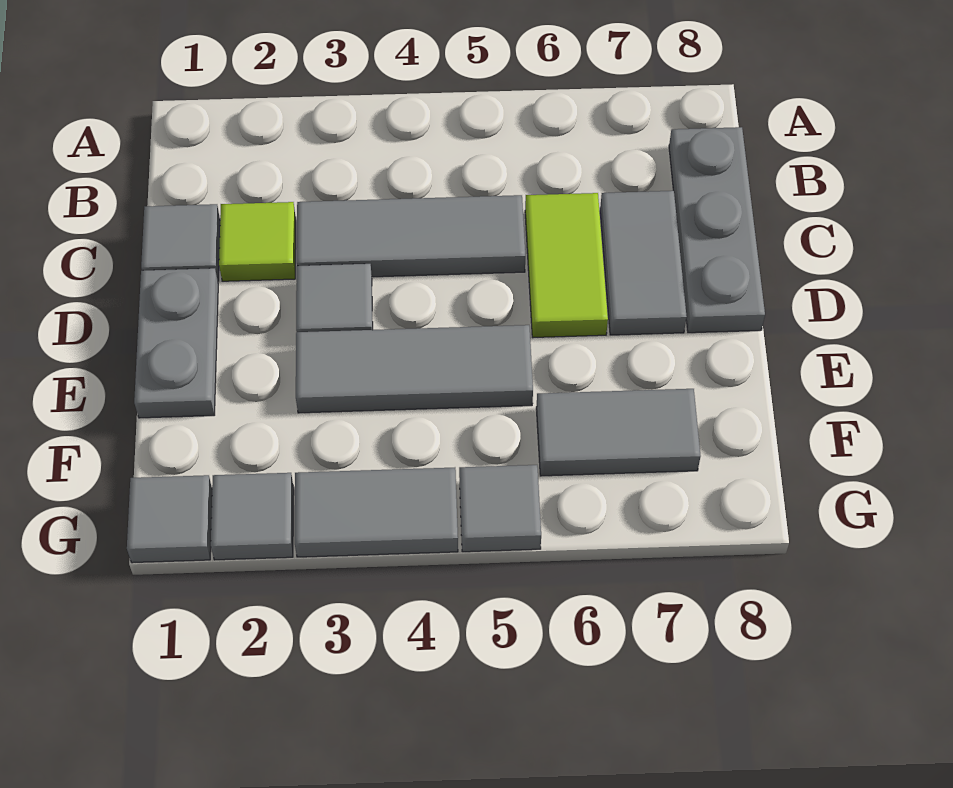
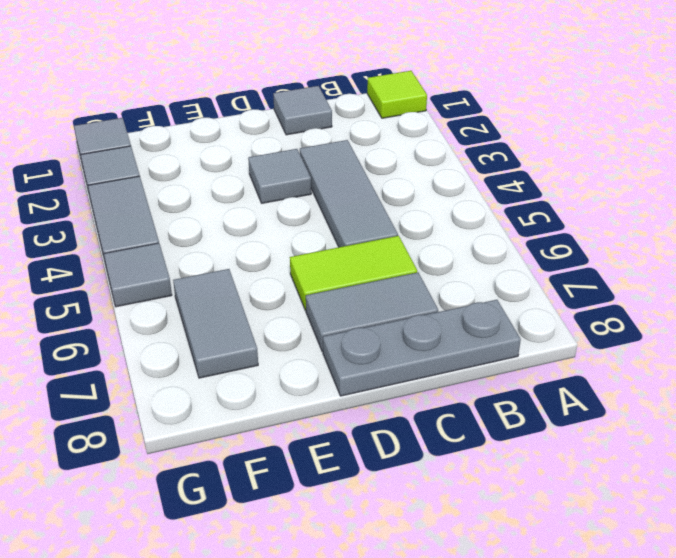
lime 1x1 tile [219,202,296,281] -> lime 1x1 tile moved to [367,71,427,118]
grey 1x2 plate [134,268,218,418] -> none
grey 1x3 tile [296,325,533,413] -> none

